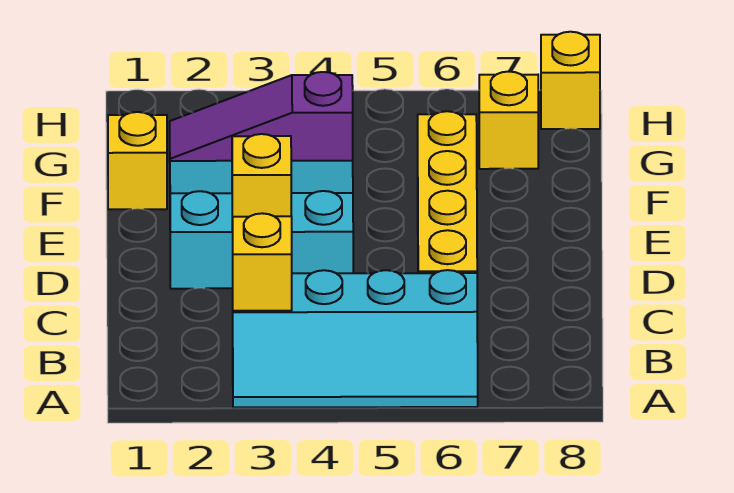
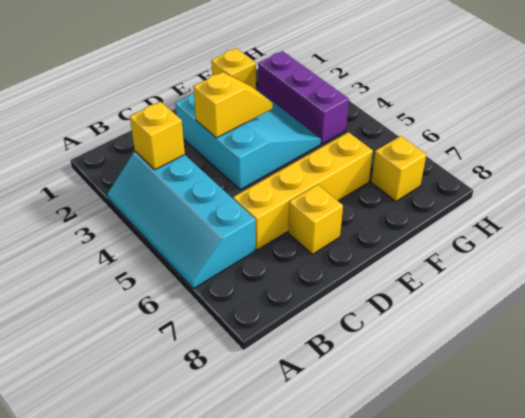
purple 1x3 slope [170,72,353,161] -> purple 1x3 brick [258,51,349,144]
yellow 1x1 brick [541,32,600,129] -> yellow 1x1 brick moved to [288,185,343,254]

